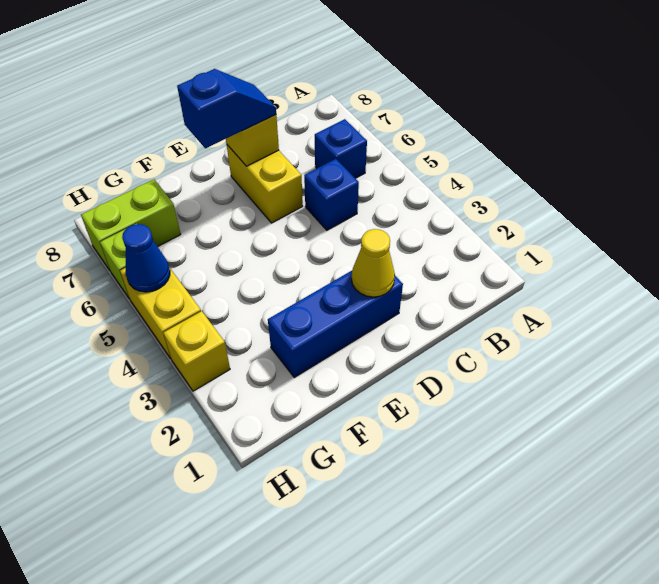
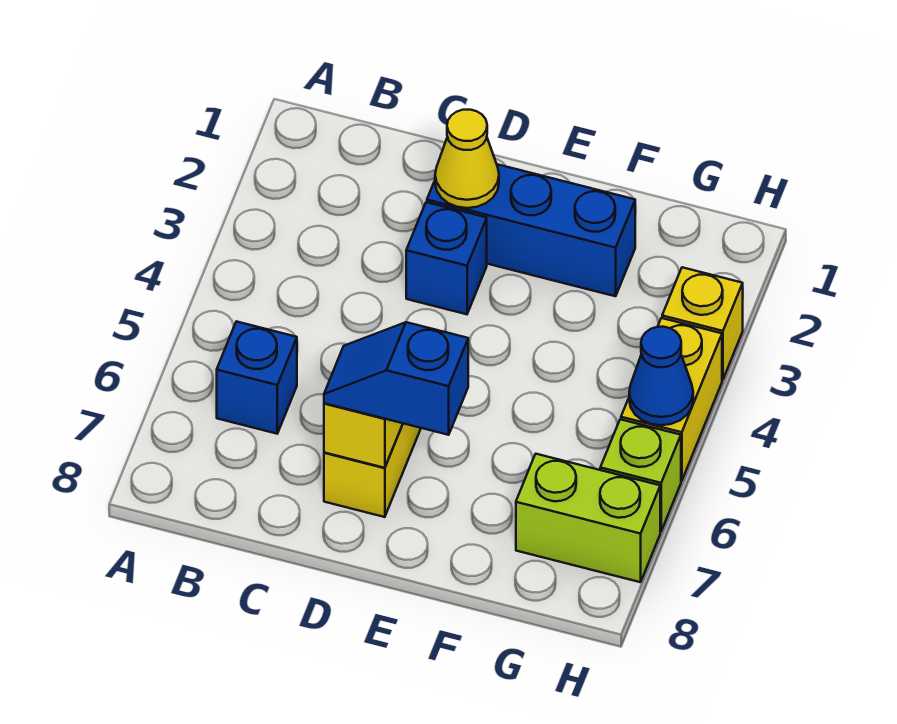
blue 1x1 brick [304,159,359,230] -> blue 1x1 brick moved to [406,202,487,314]

